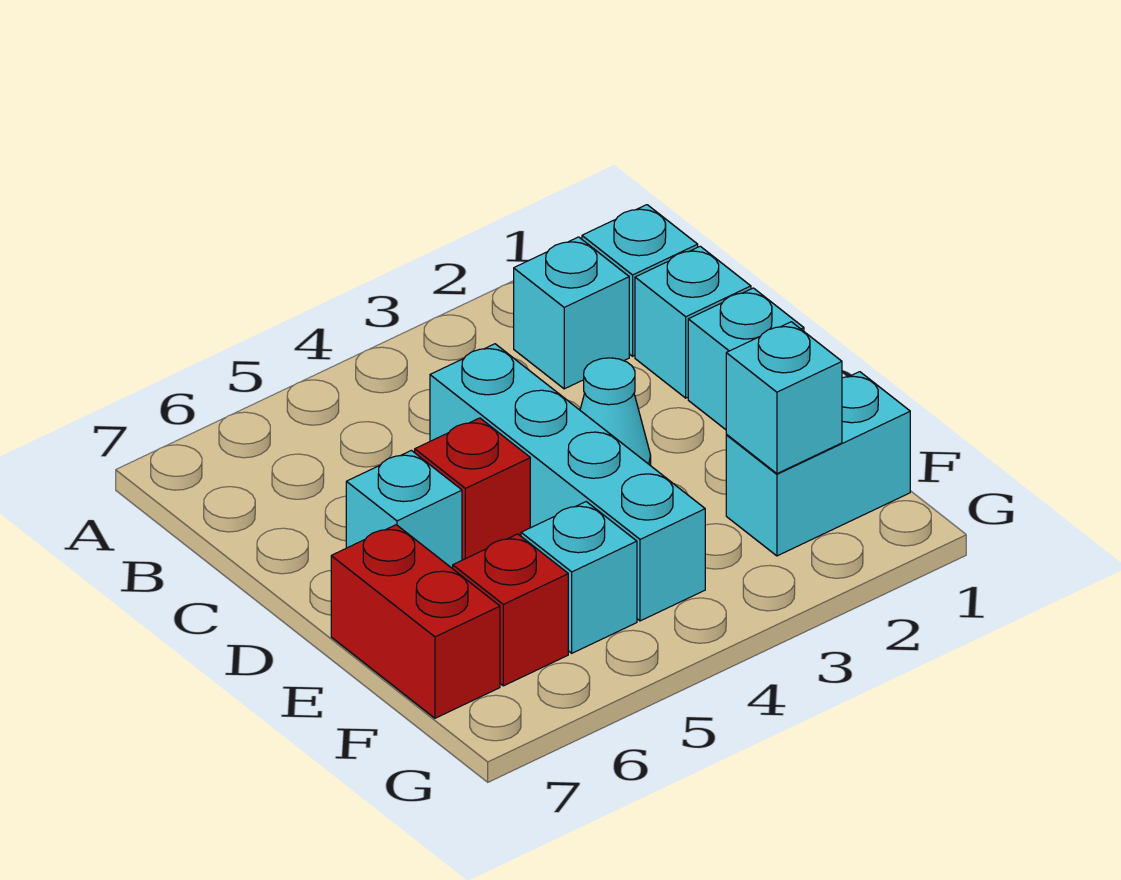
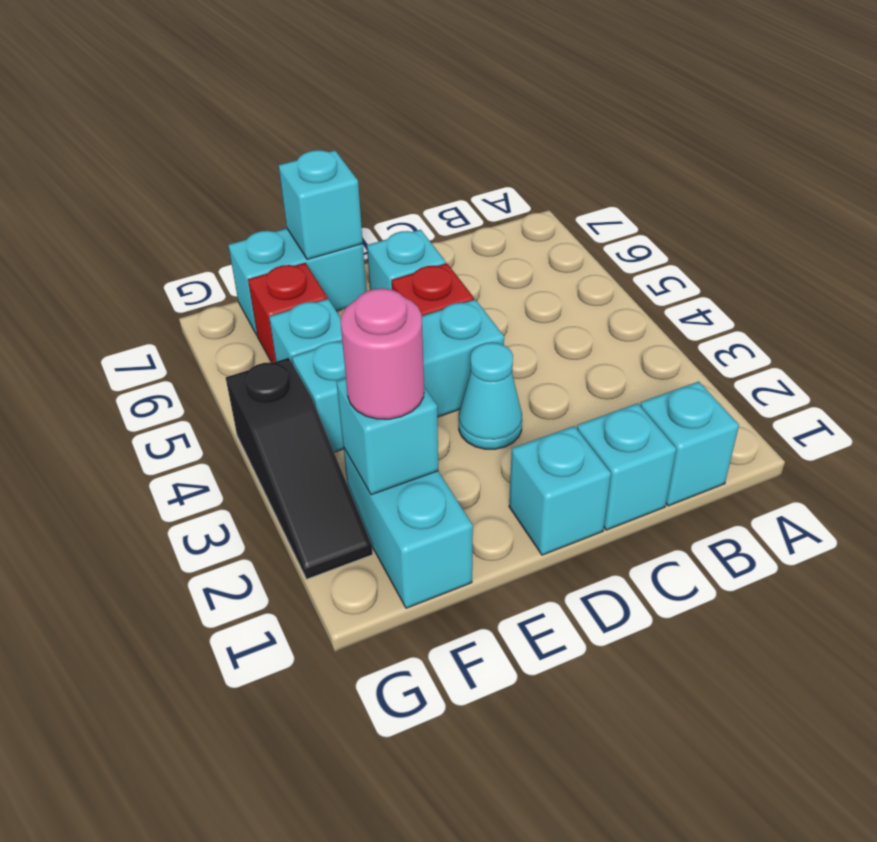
cyan 1x1 brick [514,237,629,389] -> cyan 1x1 brick moved to [279,150,363,260]
cyan 1x4 brick [430,344,705,621] -> cyan 1x3 brick [292,300,504,452]
red 1x2 brick [331,525,500,718] -> cyan 1x2 brick [228,228,366,335]
none -> pink 1x1 round brick [341,288,424,419]
none -> black 1x3 slope [226,358,373,579]

